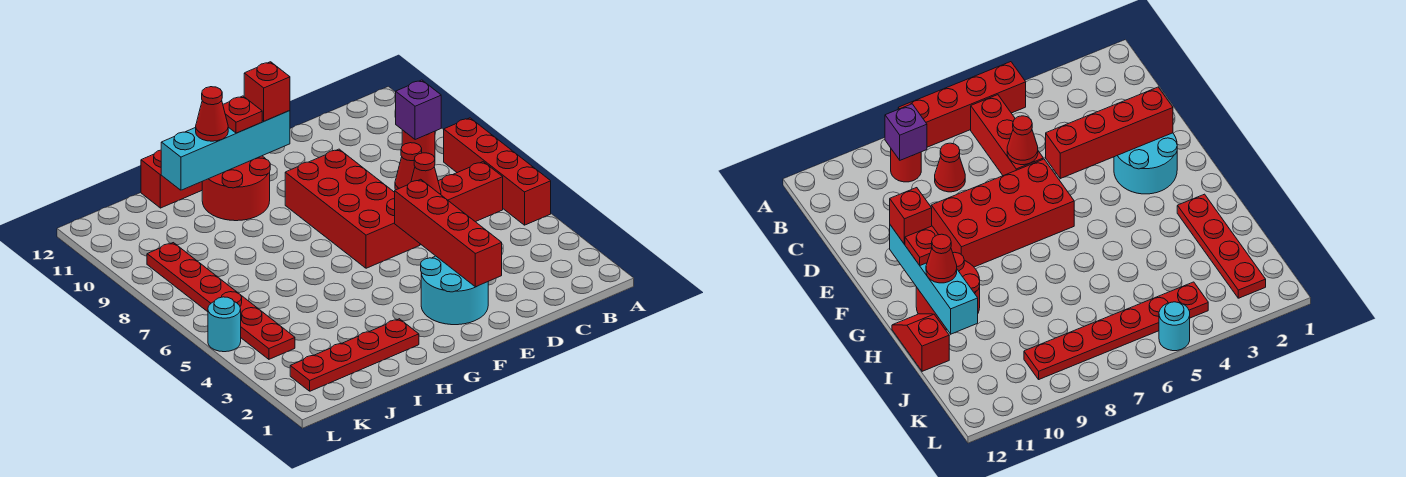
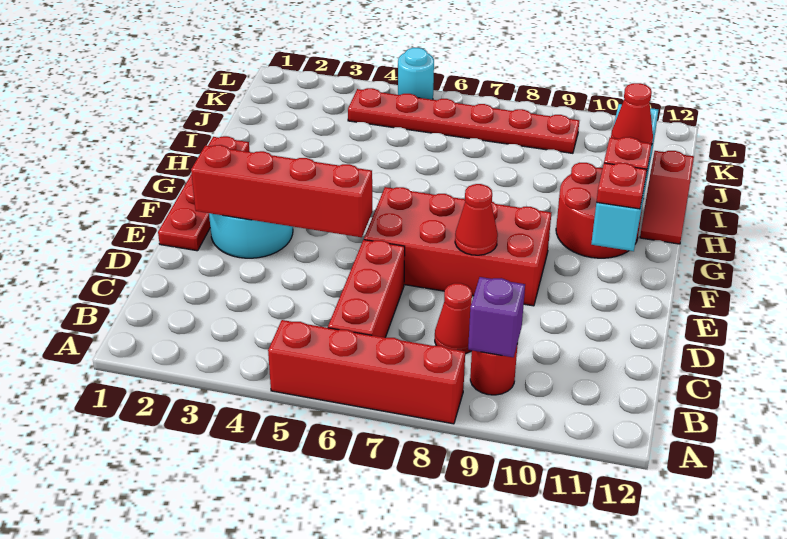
red 1x1 cone [411,153,441,195] -> red 1x1 cone moved to [455,184,498,255]
red 1x1 brick [244,62,290,121] -> red 1x1 plate [596,163,647,209]
red 1x4 plate [290,319,419,391] -> red 1x4 plate moved to [158,136,250,251]

